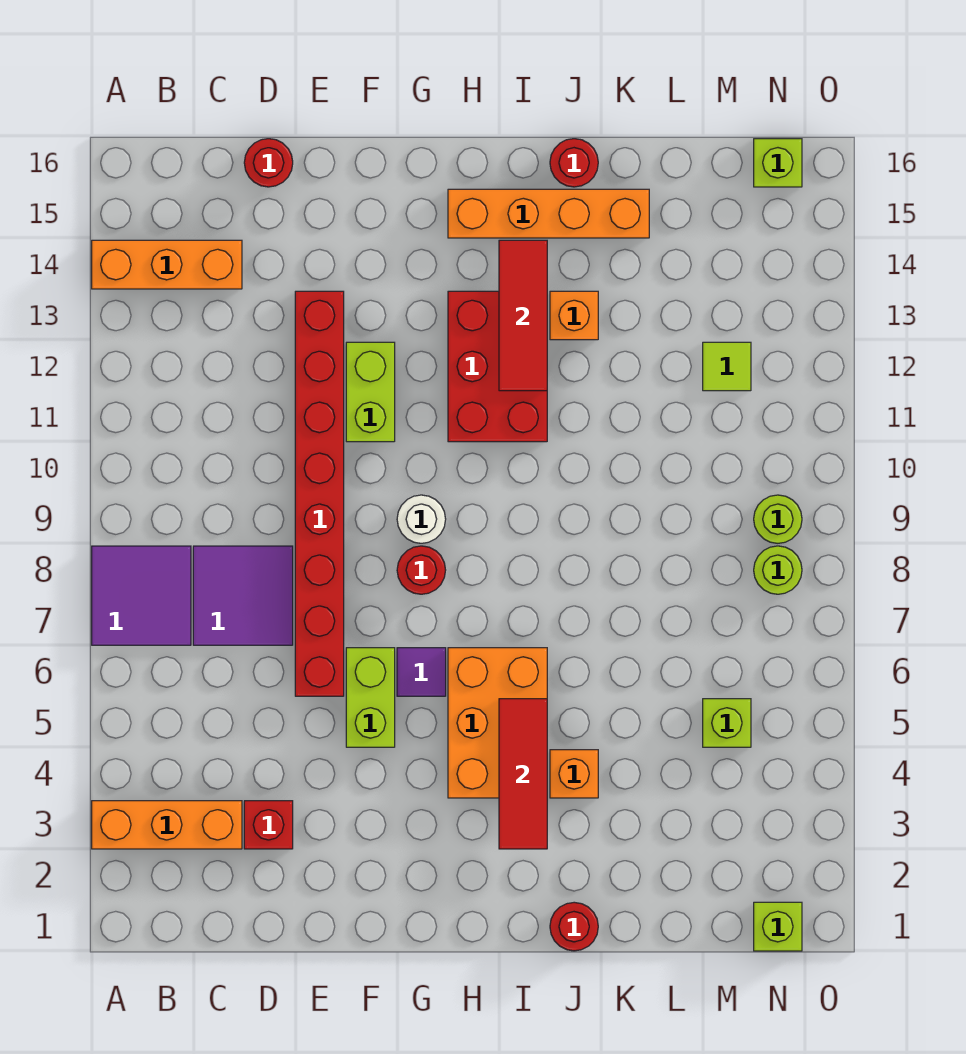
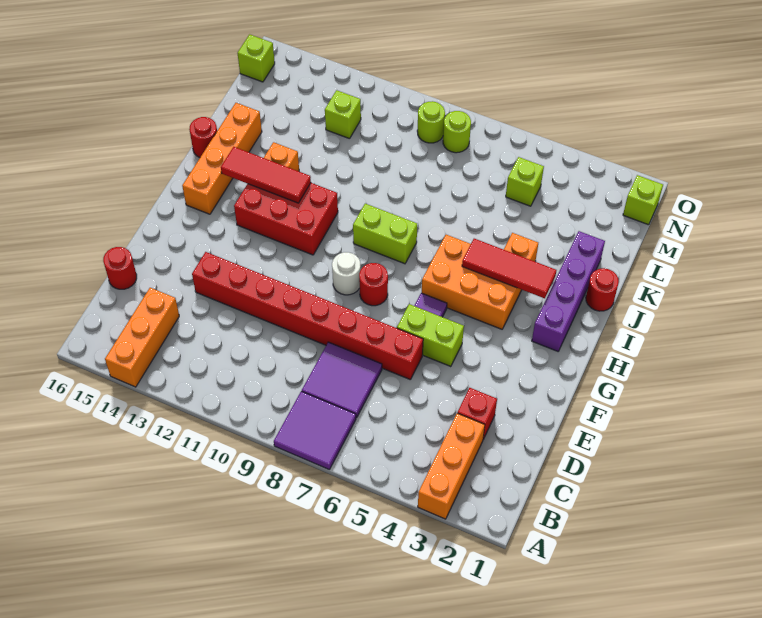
lime 1x2 brick [346,342,395,442] -> lime 1x2 brick moved to [353,204,417,264]
none -> purple 1x4 brick [532,231,605,351]
lime 1x1 tile [703,342,751,391] -> lime 1x1 brick [325,90,361,139]

